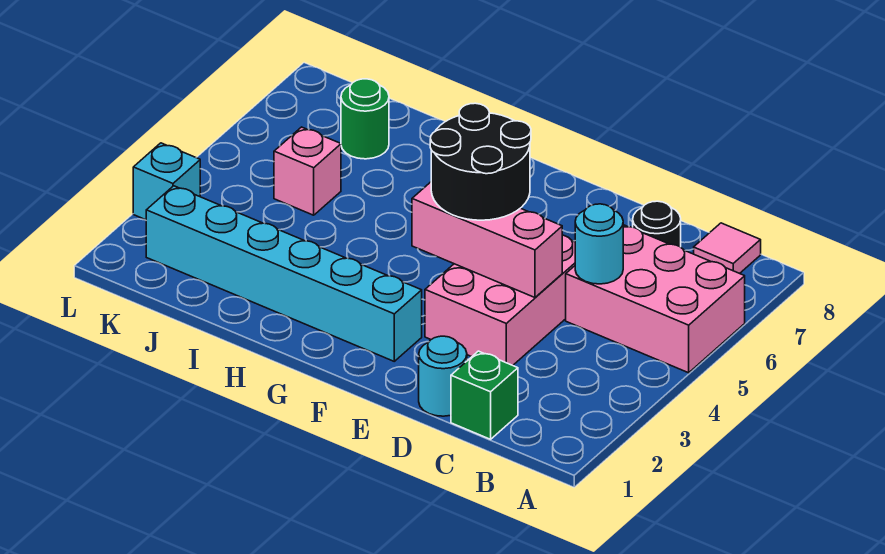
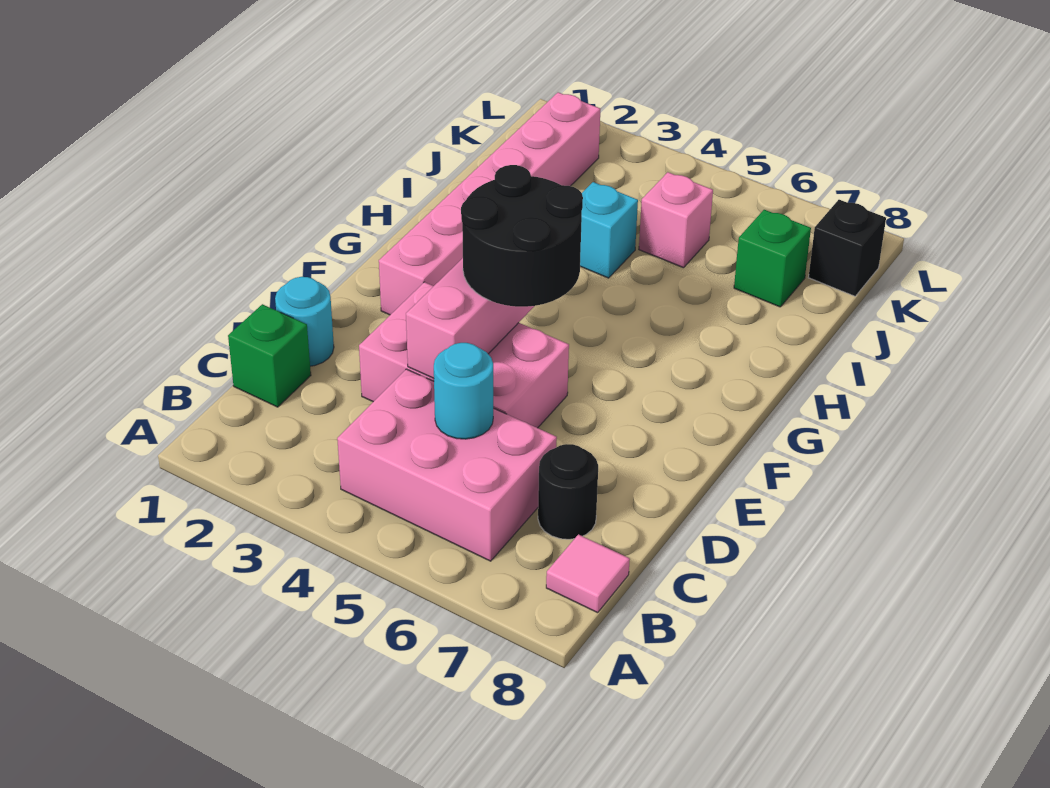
pink 2x3 brick [566,225,745,373] -> pink 2x3 brick turned to [337,369,557,561]
cyan 1x6 brick [146,186,422,361] -> pink 1x6 brick [379,92,600,315]
green 1x1 round brick [341,79,389,159] -> green 1x1 brick [734,210,811,307]
none -> black 1x1 brick [808,200,886,296]
cyan 1x1 brick [133,143,200,220] -> cyan 1x1 brick moved to [580,182,638,278]

